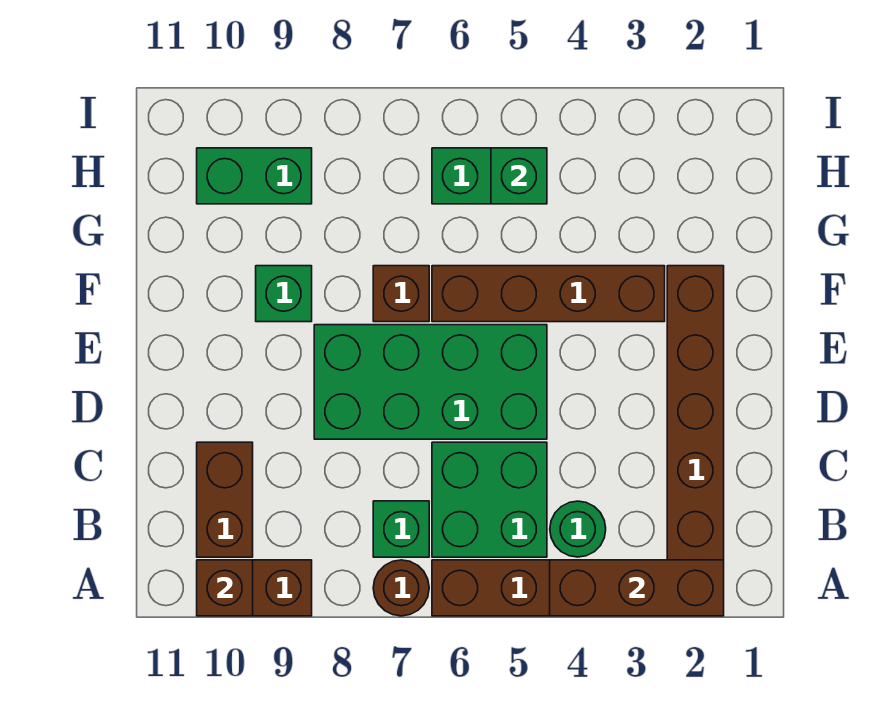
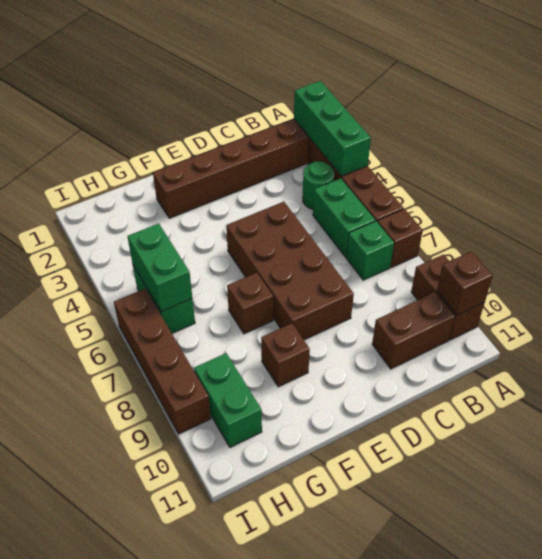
brown 1x3 brick [550,560,724,616] -> green 1x3 brick [294,81,371,176]
brown 1x1 round brick [373,560,429,616] -> brown 1x1 brick [378,209,423,267]
green 2x2 brick [432,442,547,557] -> green 1x2 brick [313,178,375,257]
green 2x4 brick [314,325,547,439] -> brown 2x4 brick [226,202,354,340]
brown 1x4 brick [432,266,665,322] -> brown 1x4 brick moved to [114,289,211,434]
green 1x1 brick [256,266,312,322] -> brown 1x1 brick [261,323,310,387]
green 1x1 brick [491,148,547,204] -> green 1x2 brick [127,223,192,312]

